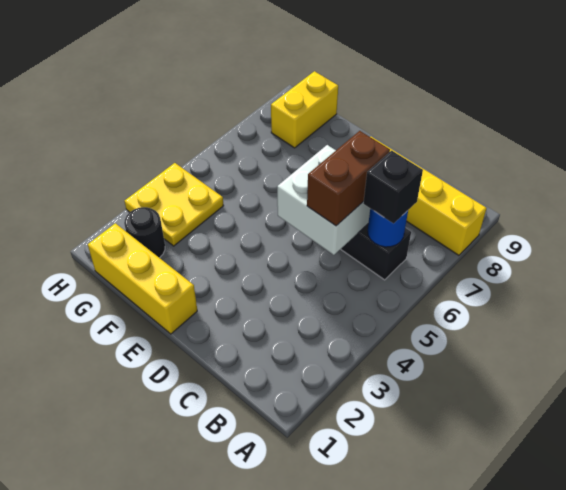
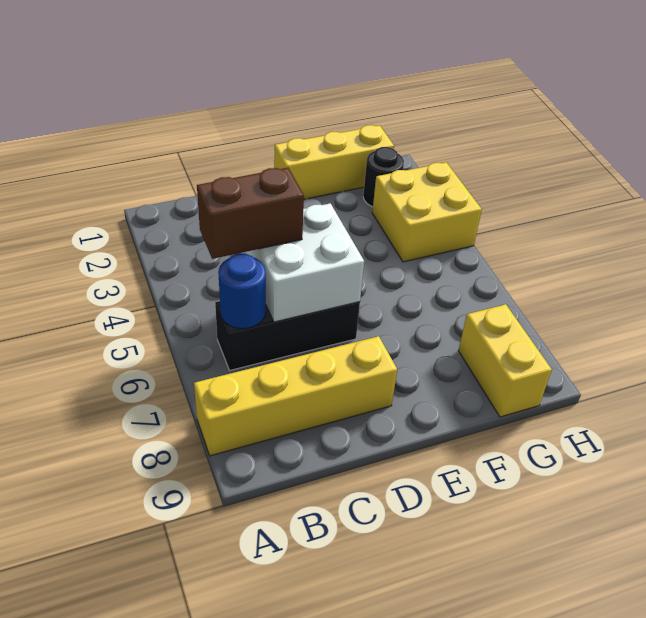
black 1x1 brick [363,150,423,223] -> none
brown 1x2 brick [307,131,390,226] -> brown 1x2 brick turned to [197,168,304,259]
yellow 2x2 plate [124,163,224,246] -> yellow 2x2 brick [372,162,482,262]

